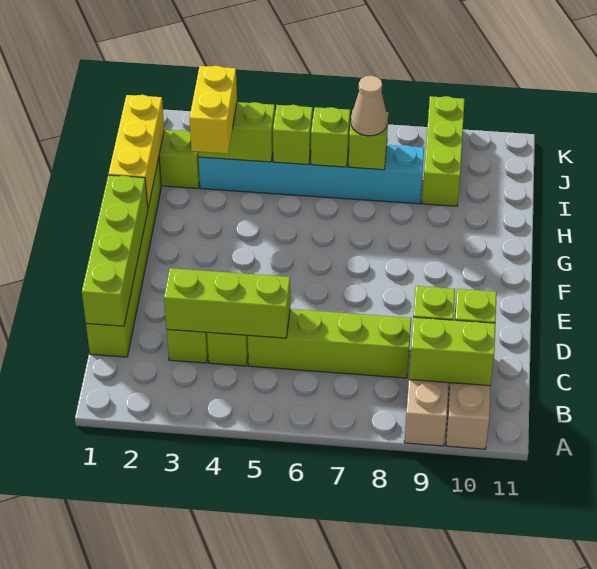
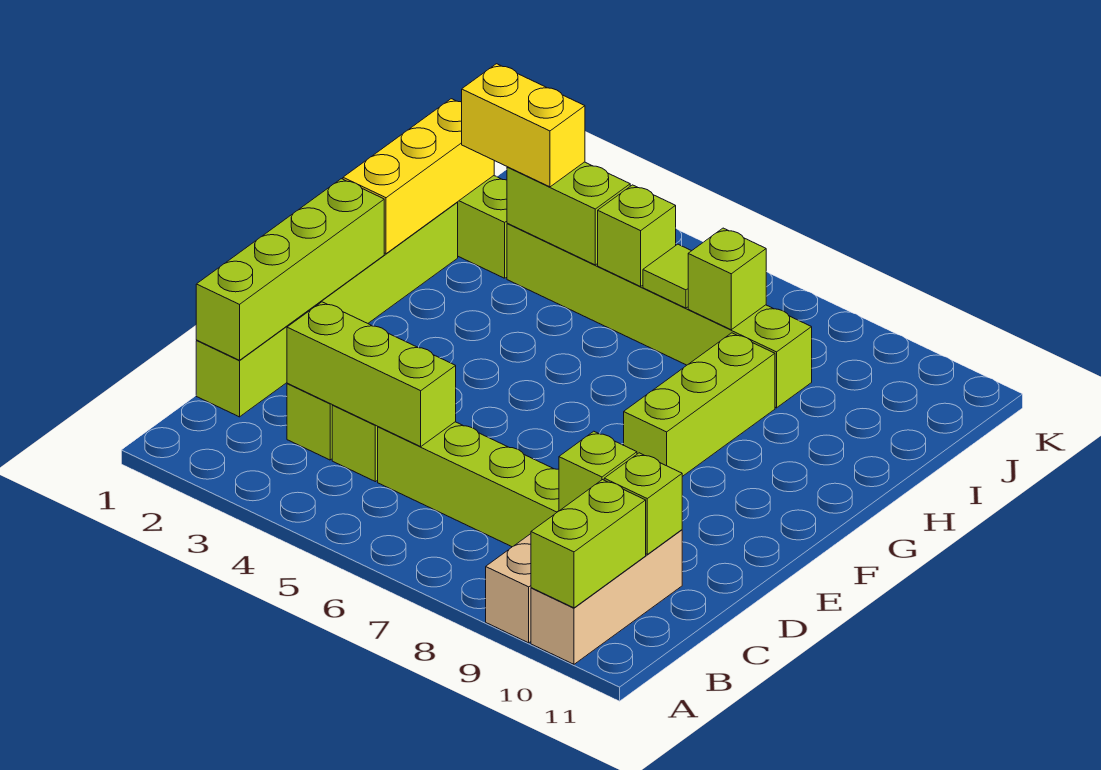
lime 1x2 brick [409,317,495,386] -> lime 1x2 brick turned to [531,480,646,608]
yellow 1x2 brick [190,66,237,154] -> yellow 1x2 brick turned to [462,64,585,187]
cyan 1x6 brick [198,145,424,204] -> lime 1x6 brick [507,223,812,408]
lime 1x1 brick [311,107,350,167] -> lime 1x1 tile [643,244,691,308]
tan 1x1 cone [351,76,388,136] -> none
lime 1x3 brick [422,96,465,206] -> lime 1x3 brick moved to [624,333,775,477]

